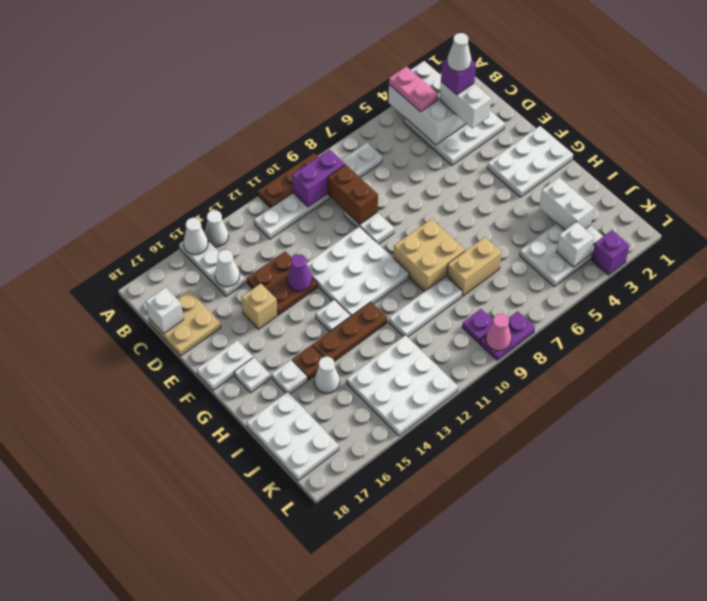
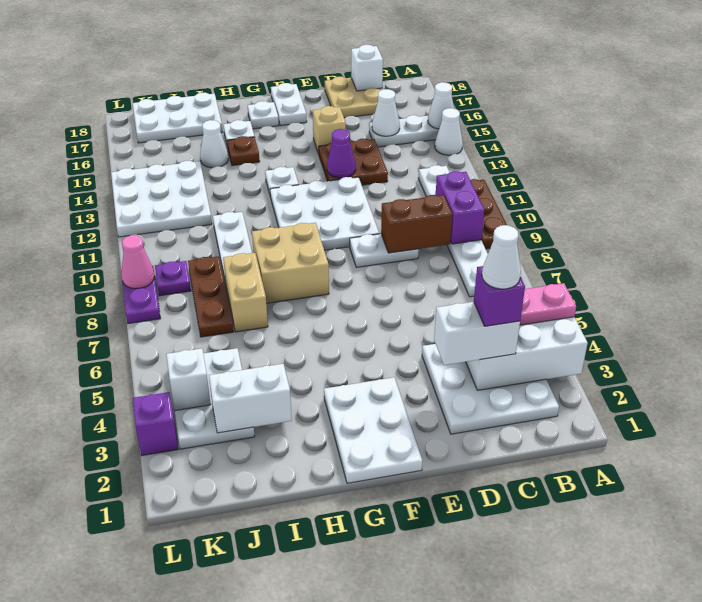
brown 1x3 plate [312,302,387,362] -> brown 1x3 plate moved to [188,256,234,337]

